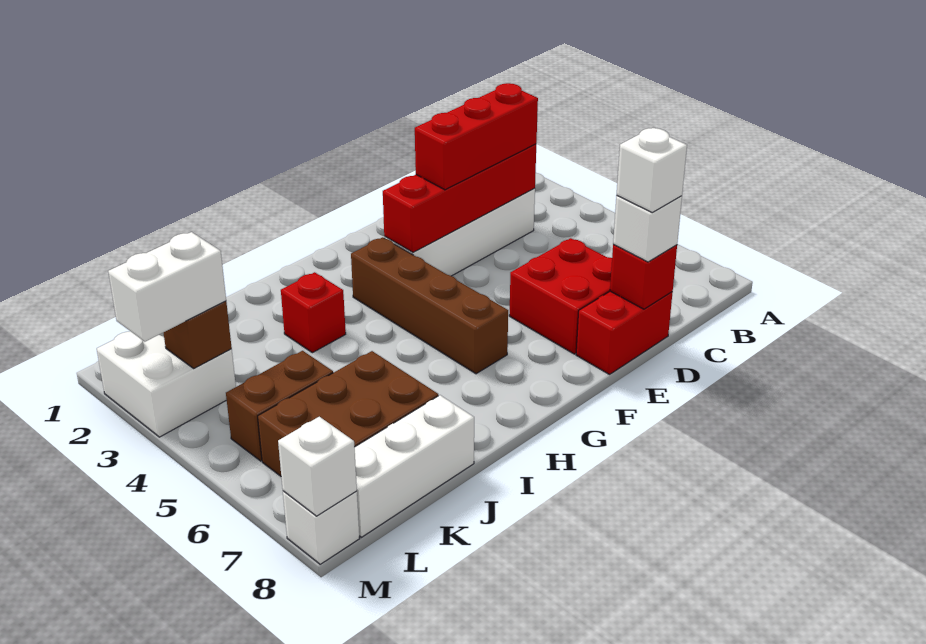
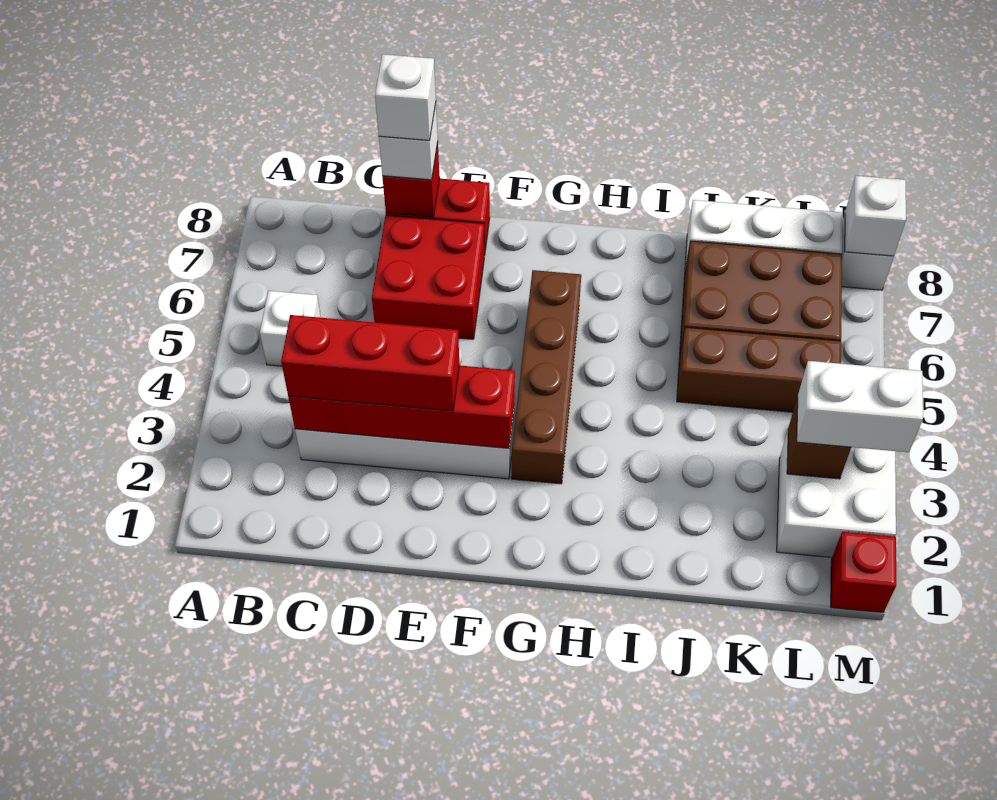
none -> white 1x1 brick [260,291,321,366]
red 1x1 brick [281,272,346,353] -> red 1x1 brick moved to [831,532,896,613]
brown 1x2 brick [226,351,333,461] -> brown 1x3 brick [677,327,841,412]

